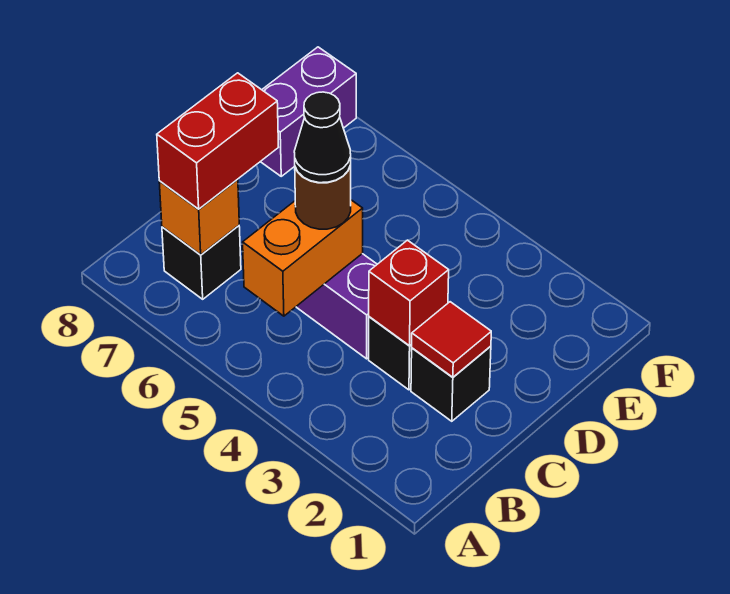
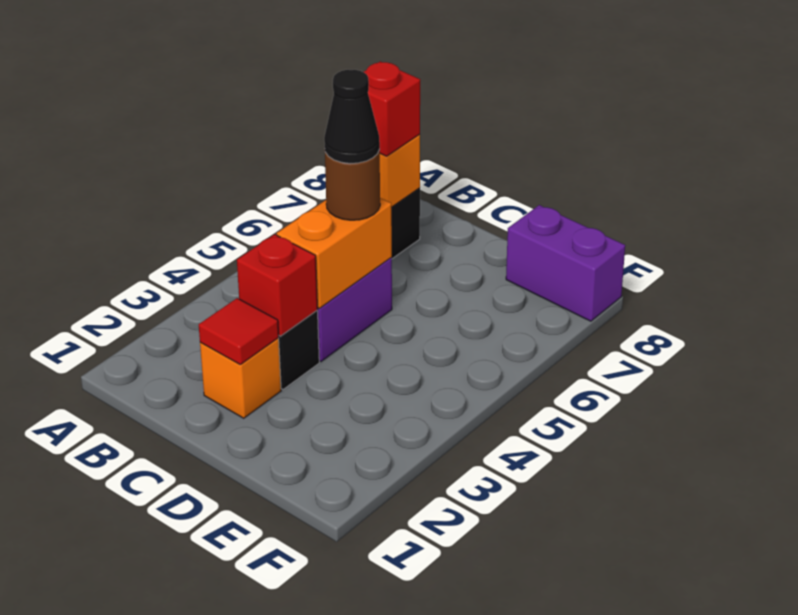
orange 1x2 brick [243,200,363,316] -> orange 1x2 brick turned to [277,198,392,308]
red 1x2 brick [157,73,278,209] -> red 1x1 brick [364,61,420,156]
black 1x1 brick [411,346,491,421] -> orange 1x1 brick [200,338,281,418]

